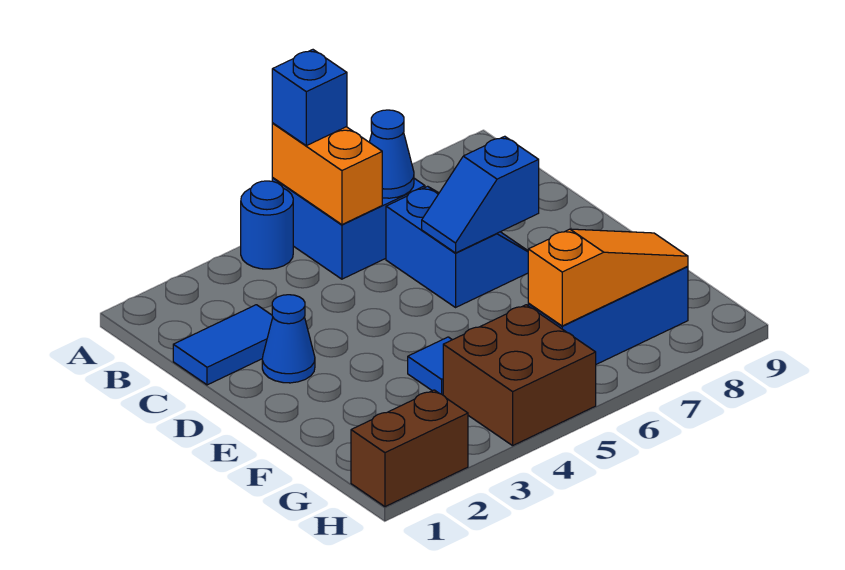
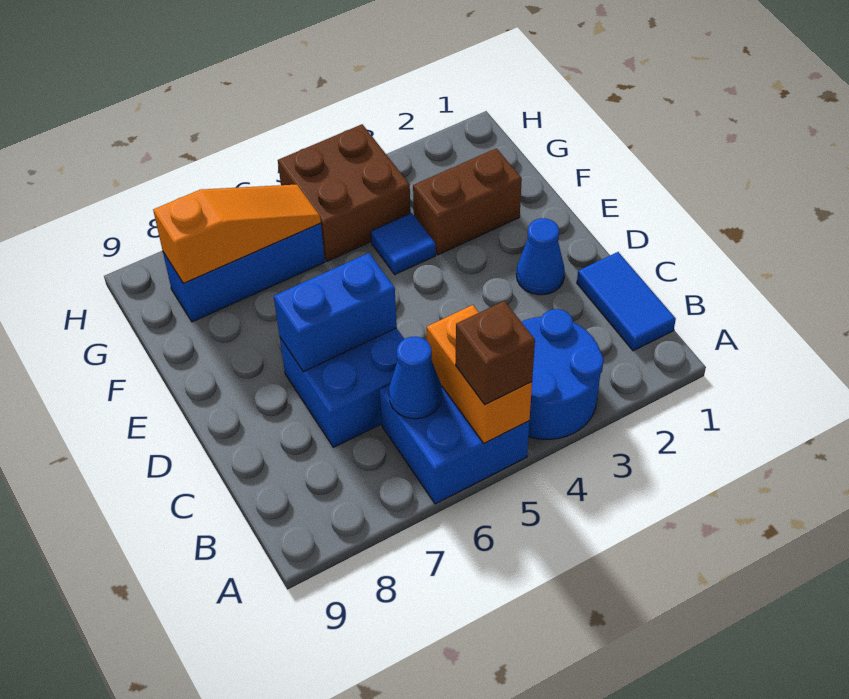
blue 1x1 round brick [241,181,293,269] -> blue 2x2 round brick [522,309,604,439]
blue 1x1 brick [272,50,347,146] -> brown 1x1 brick [456,301,535,404]
blue 1x2 tile [173,305,273,385] -> blue 1x2 tile turned to [577,252,676,351]
blue 2x2 slope [386,186,528,307] -> blue 2x2 brick [280,328,404,447]
blue 1x2 slope [422,136,539,253] -> blue 1x2 brick [274,253,397,372]
orange 1x3 slope [528,229,688,326] -> orange 1x3 slope turned to [153,185,321,284]
brown 1x2 brick [351,390,468,507] -> brown 1x2 brick moved to [413,148,522,255]

